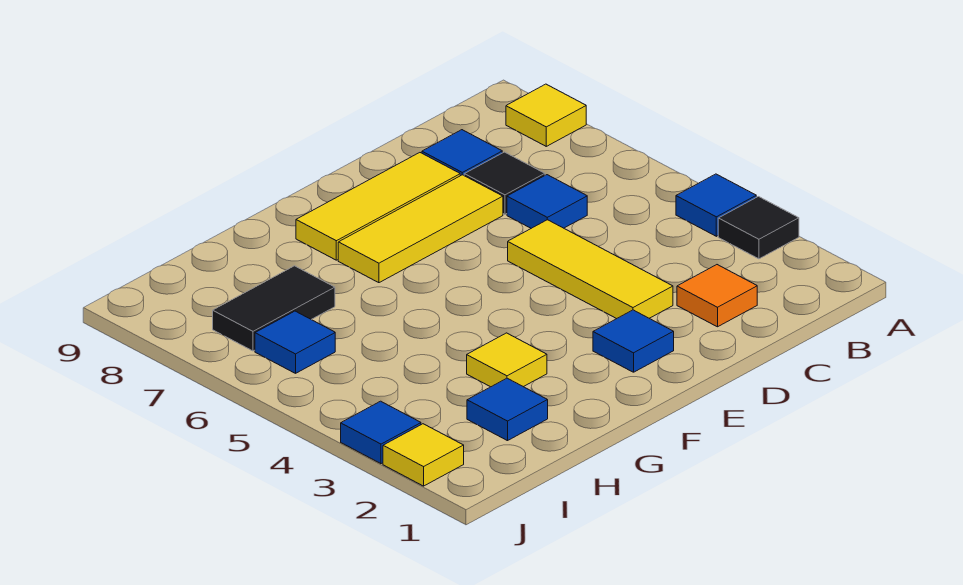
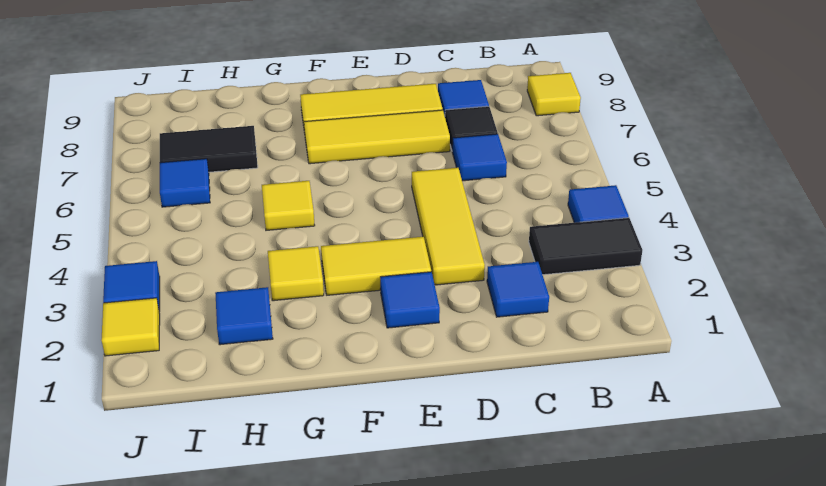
black 1x1 tile [718,197,799,259] -> black 1x2 tile [529,218,642,275]
orange 1x1 tile [677,265,757,327] -> blue 1x1 tile [487,262,549,317]
none -> yellow 1x2 tile [321,237,431,295]
none -> yellow 1x1 tile [262,181,315,230]

